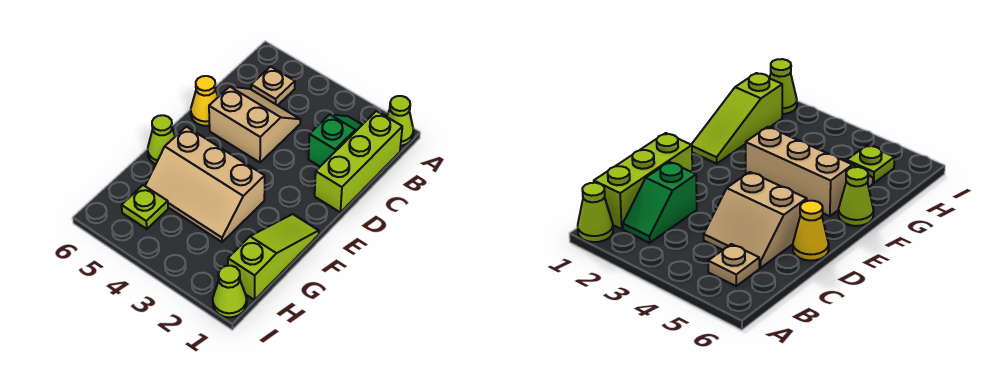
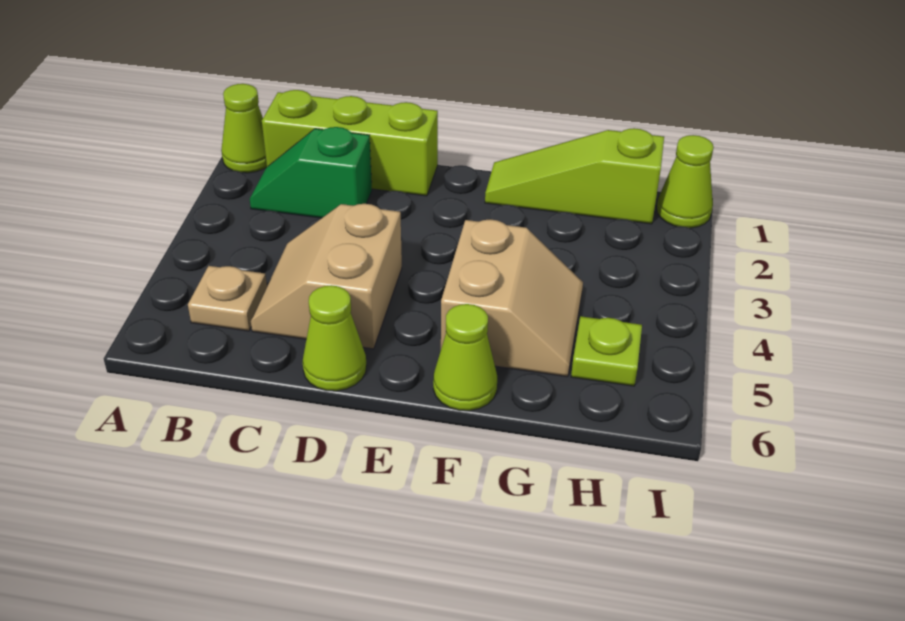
yellow 1x1 cone [191,76,218,126] -> lime 1x1 cone [302,285,367,391]
tan 2x3 slope [145,127,265,242] -> tan 2x2 slope [441,219,583,377]

